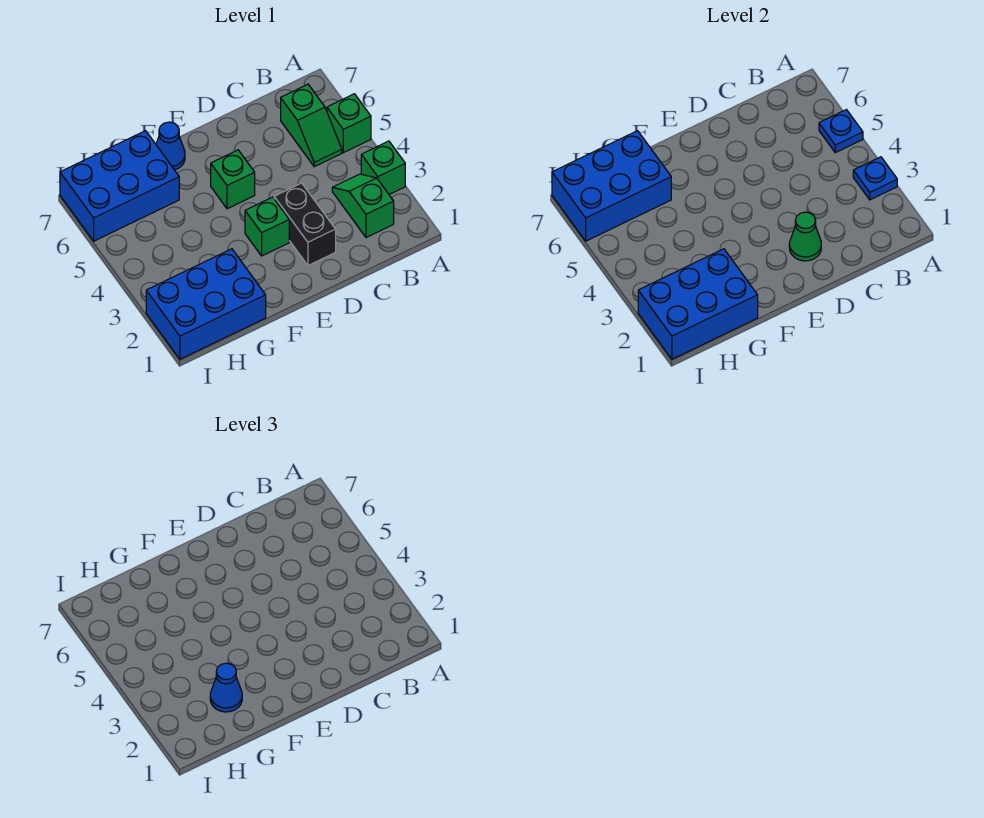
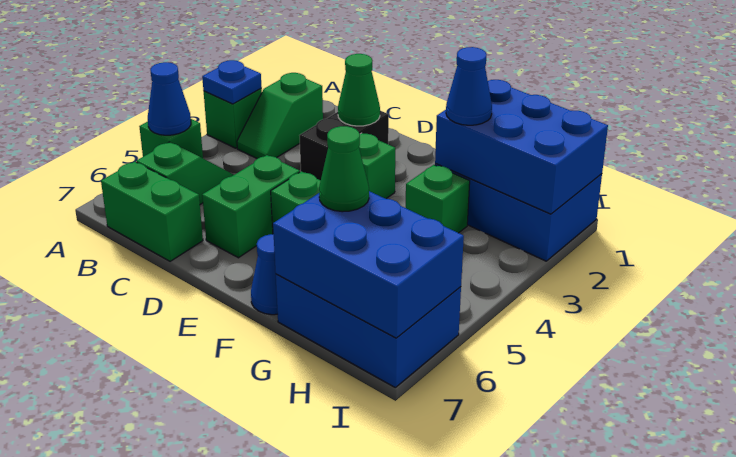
blue 1x1 plate [819,110,863,153] -> blue 1x1 cone [148,62,191,135]
none -> green 1x2 brick [101,162,203,261]
none -> green 1x2 brick [202,155,300,258]
none -> green 1x1 brick [406,165,470,233]
none -> green 1x1 cone [319,126,369,212]

